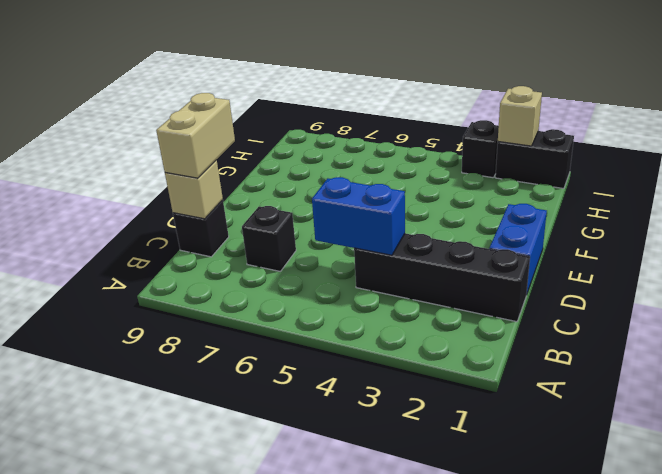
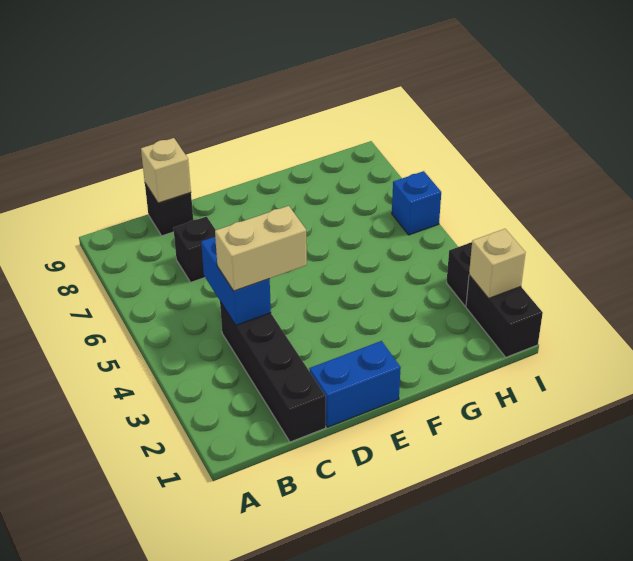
tan 1x2 brick [156,93,235,178] -> tan 1x2 brick moved to [215,206,307,291]
none -> blue 1x1 brick [392,171,441,235]

